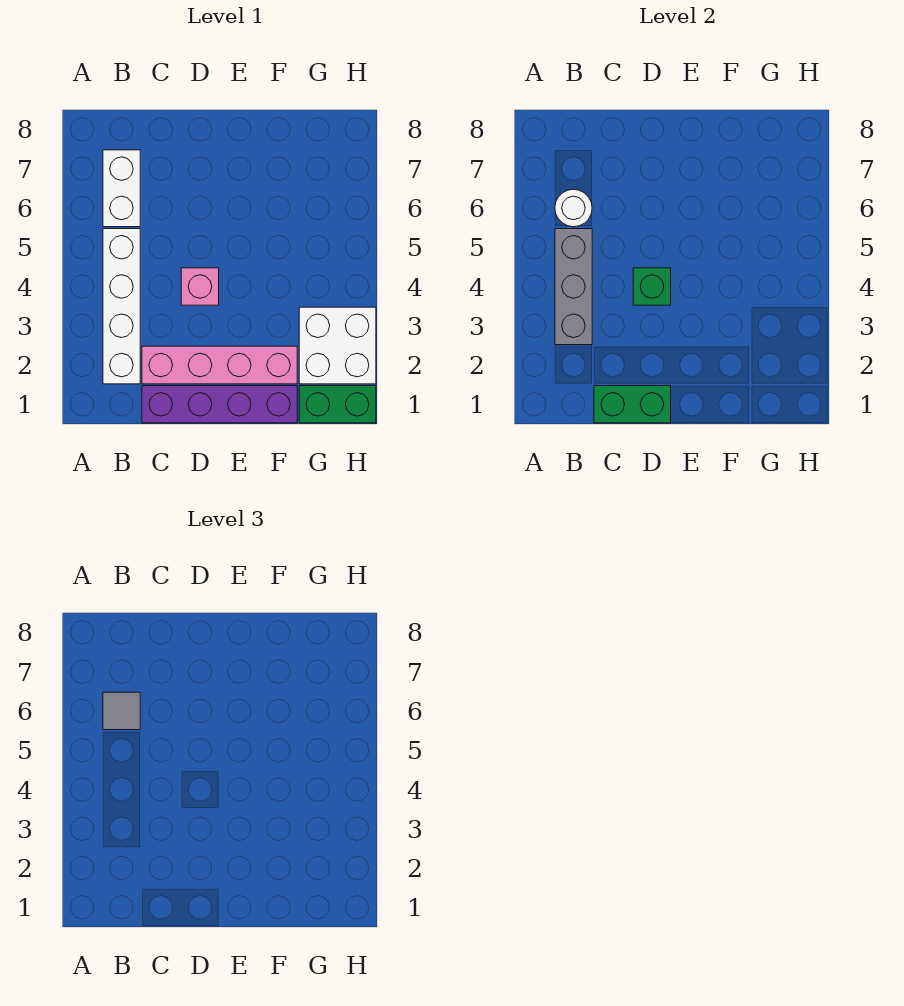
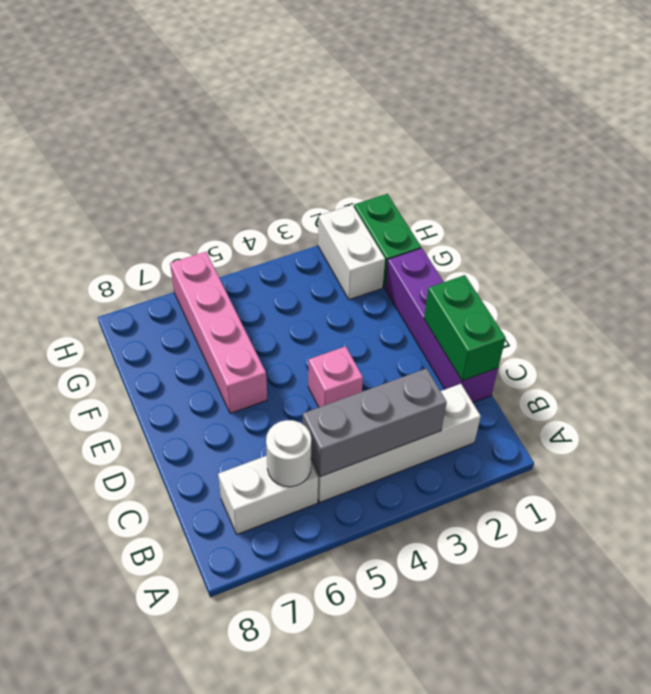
grey 1x1 tile [103,692,140,730] -> none
pink 1x4 brick [142,346,297,384] -> pink 1x4 brick moved to [170,252,267,414]
green 1x1 brick [633,268,671,305] -> none
white 2x2 brick [299,307,376,384] -> white 1x2 brick [318,205,385,300]

